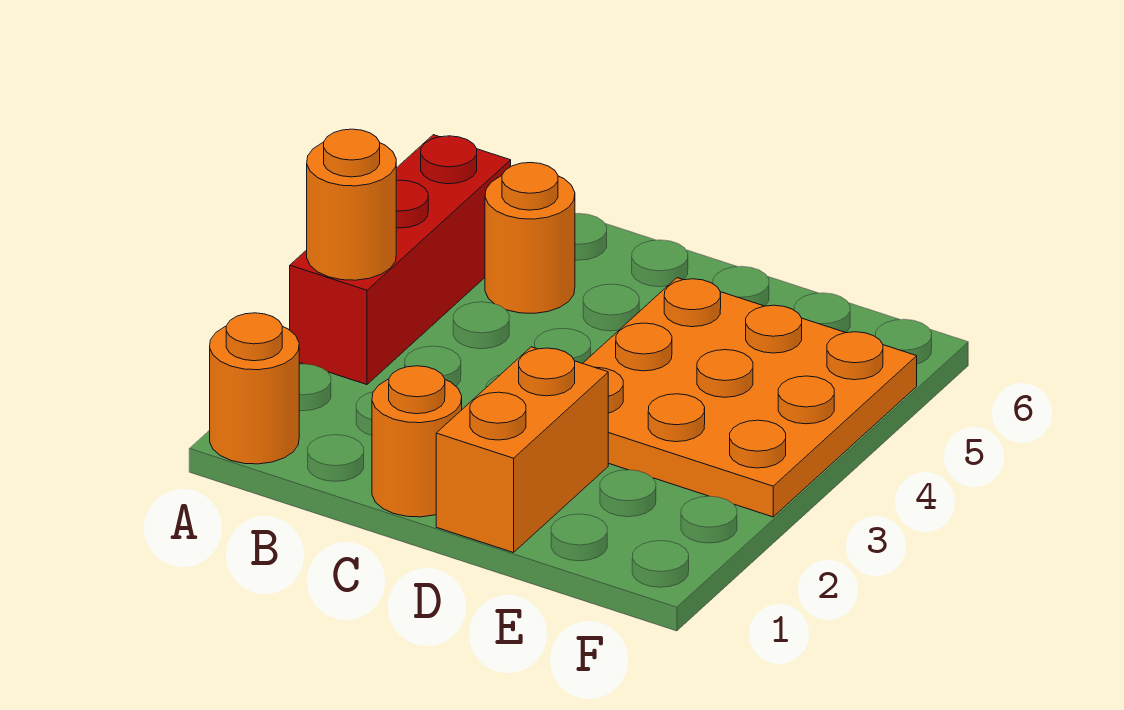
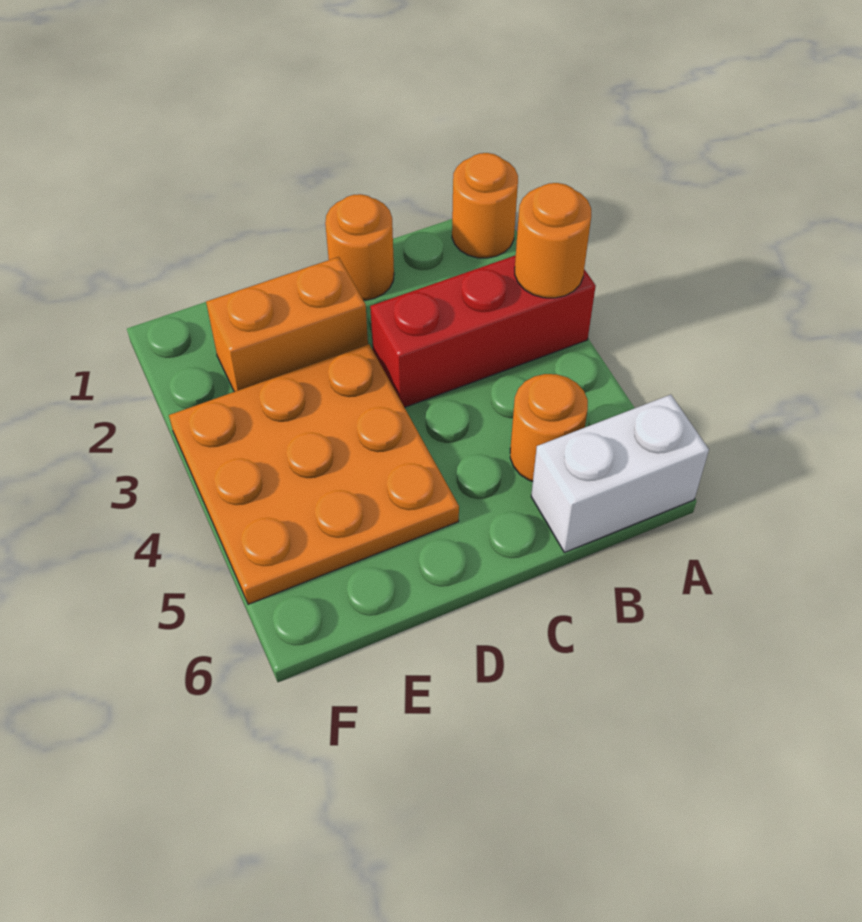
red 1x3 brick [290,135,511,385] -> red 1x3 brick turned to [370,255,596,407]
none -> white 1x2 brick [531,395,709,553]
orange 1x2 brick [436,347,608,553] -> orange 1x2 brick turned to [206,257,368,392]

